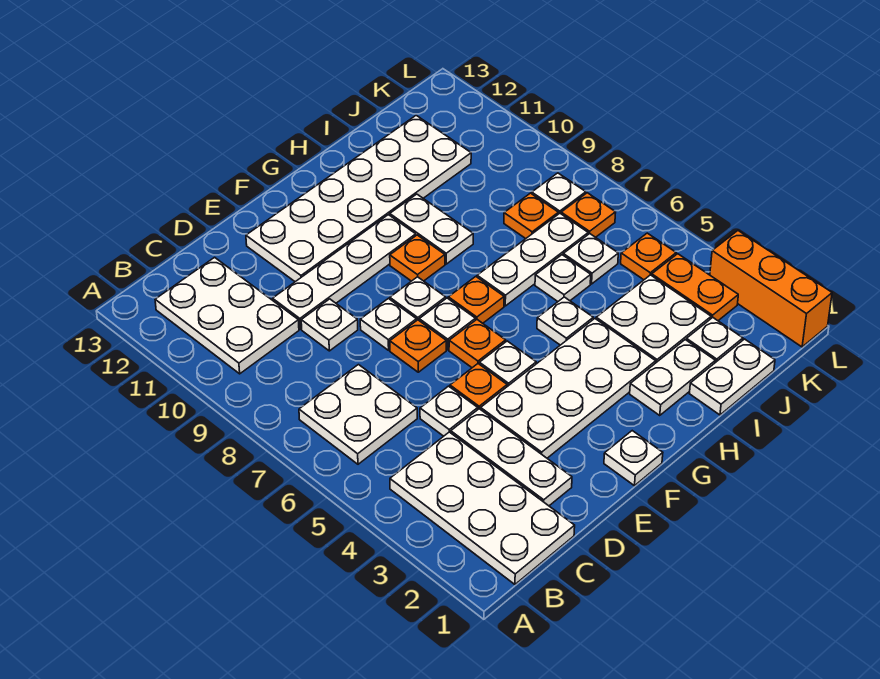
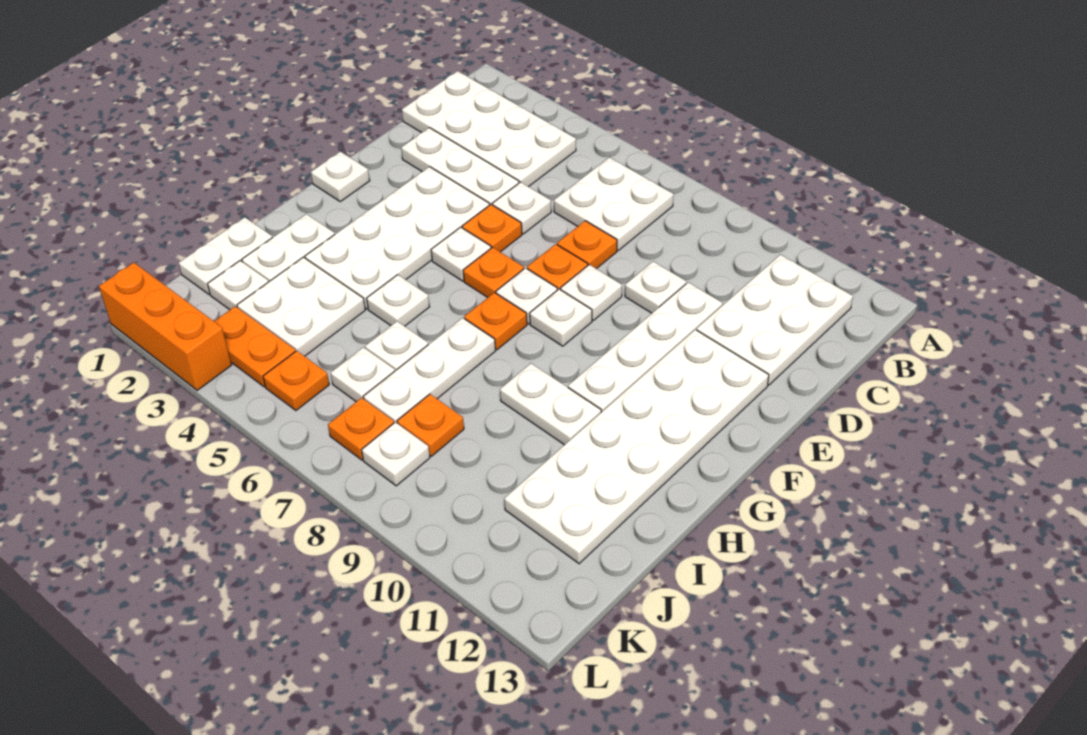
white 2x3 plate [155,257,299,374] -> white 2x3 plate turned to [697,255,853,385]
orange 1x1 plate [390,235,445,281] -> orange 1x1 plate moved to [557,221,617,269]

